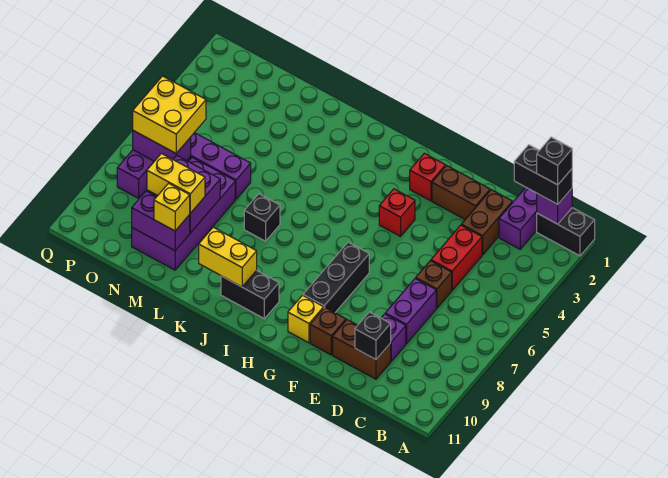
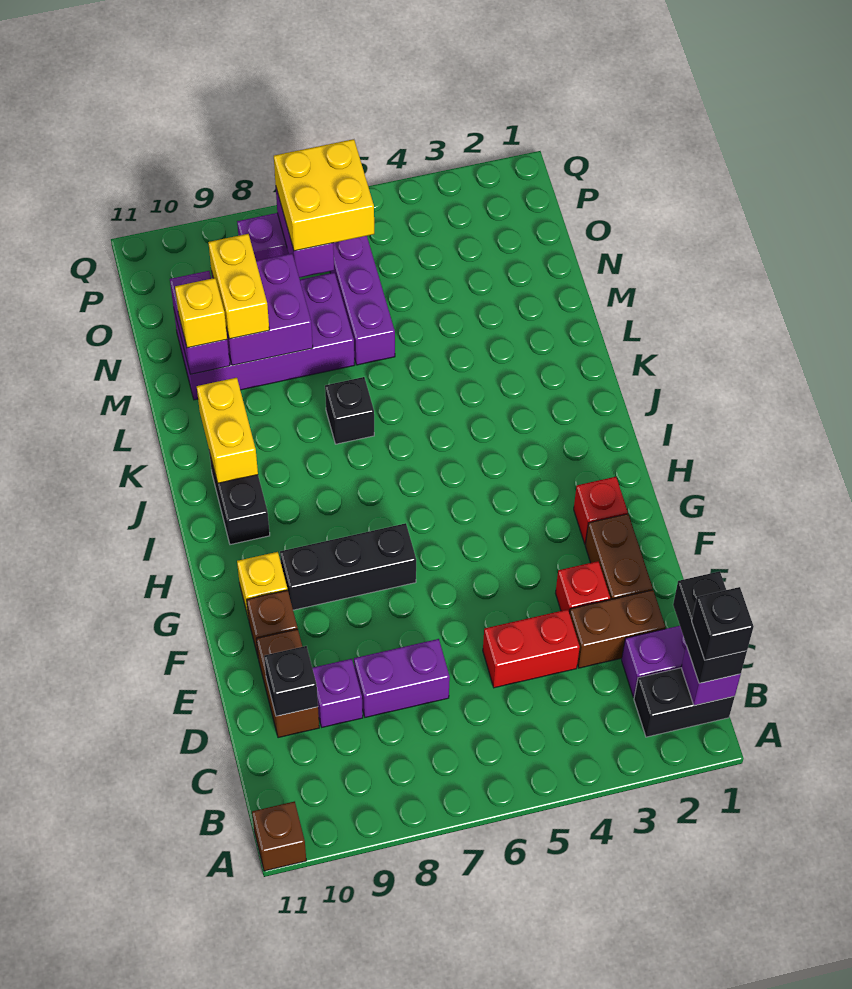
black 1x2 brick [537,208,595,256] -> black 1x2 brick turned to [634,668,735,737]
brown 1x1 brick [416,261,452,308] -> brown 1x1 brick moved to [252,801,306,871]
red 1x1 brick [379,189,415,236] -> red 1x1 brick moved to [556,561,610,613]

